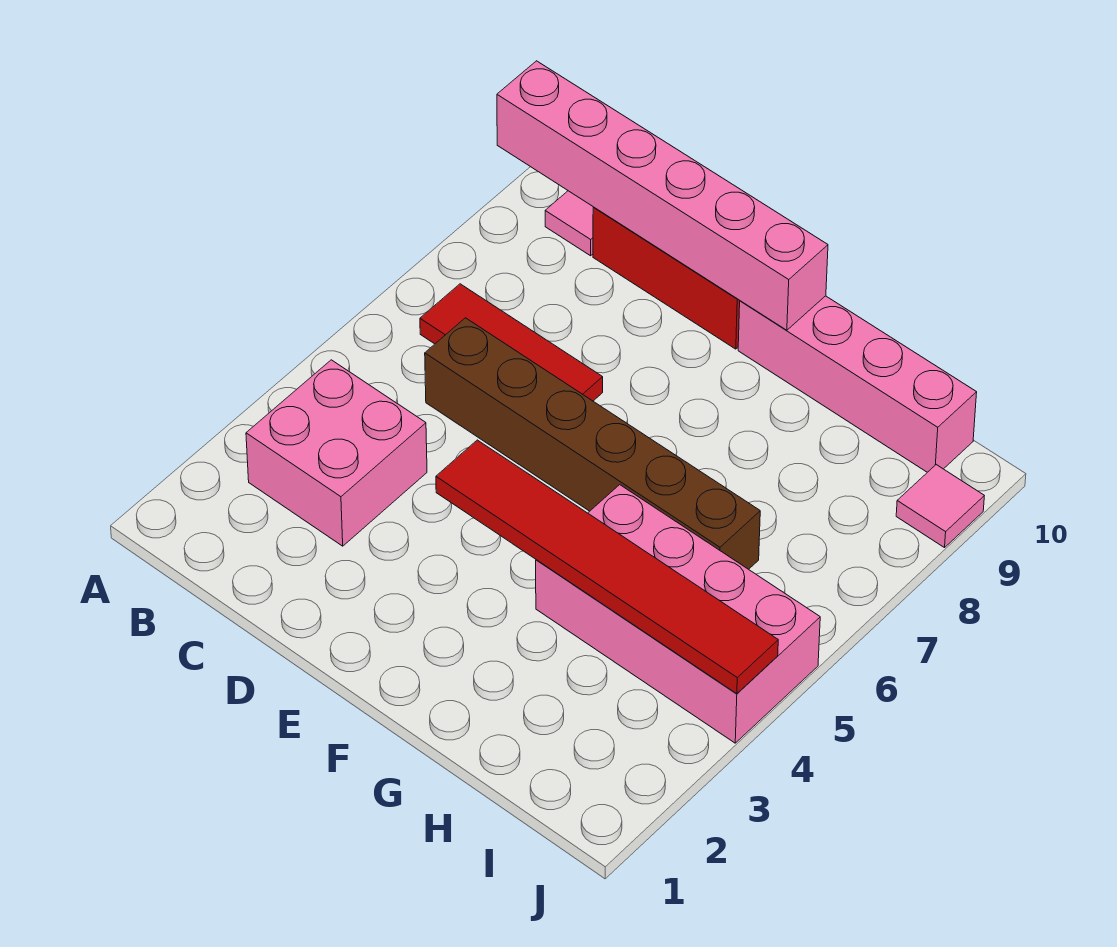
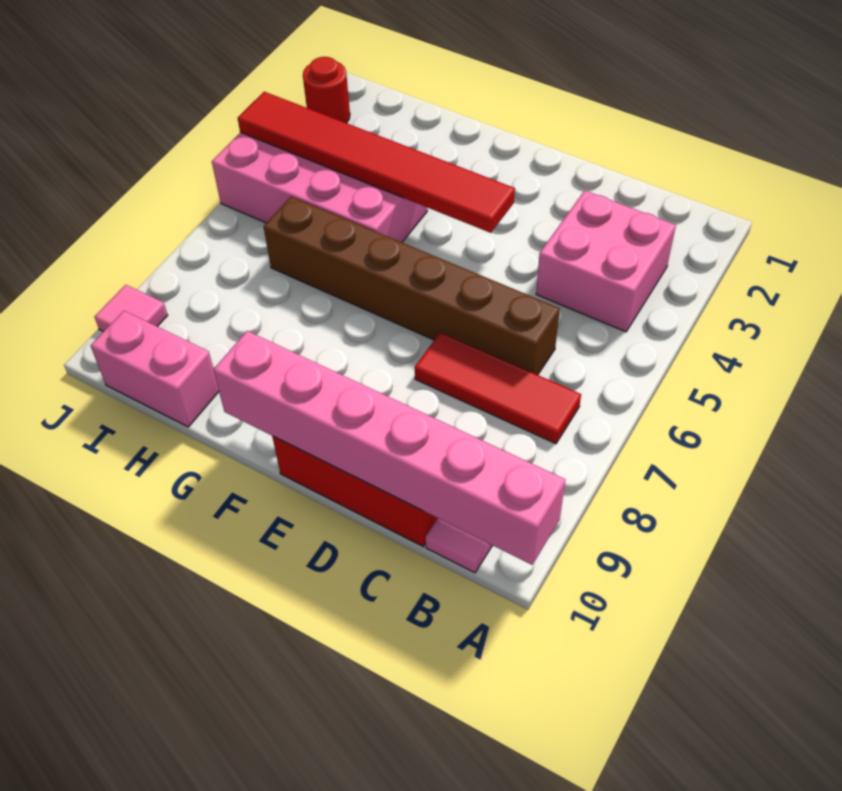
pink 1x4 brick [738,296,977,472] -> pink 1x2 brick [91,311,219,427]
none -> red 1x1 round brick [303,57,350,123]

